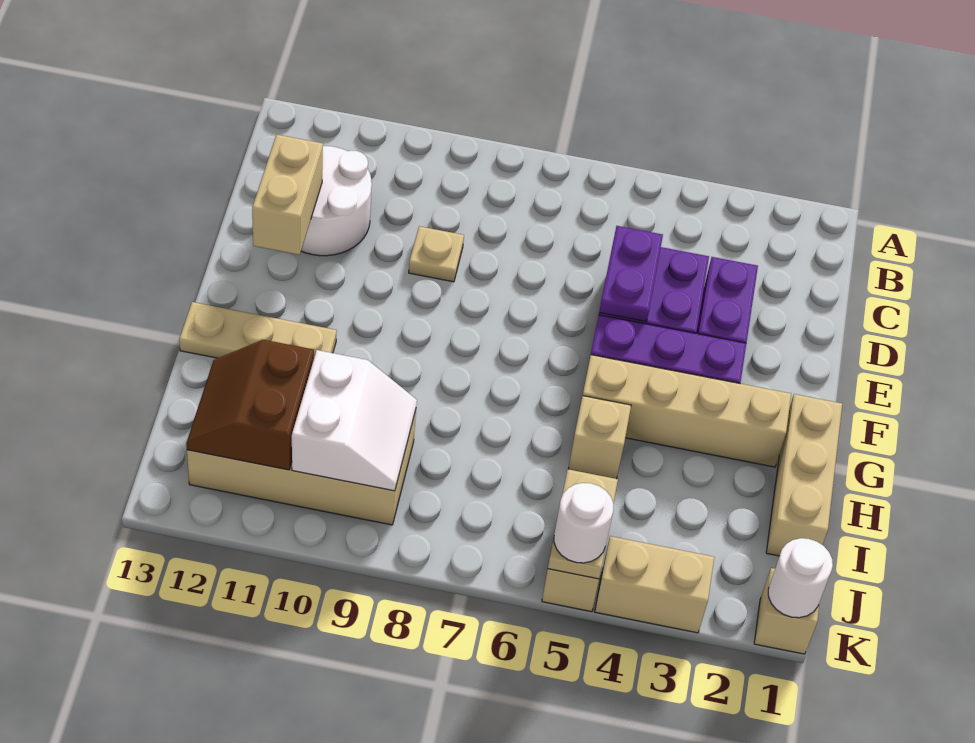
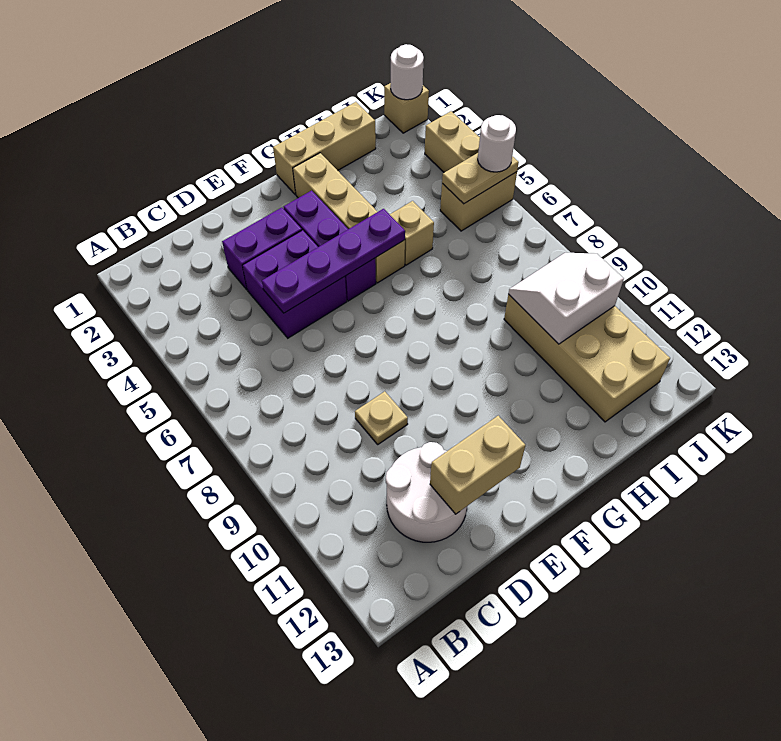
purple 1x2 plate [599,226,663,321] -> purple 1x4 plate [262,209,405,313]
tan 1x3 plate [179,302,337,358] -> none
brown 2x2 slope [186,340,314,470] -> none

